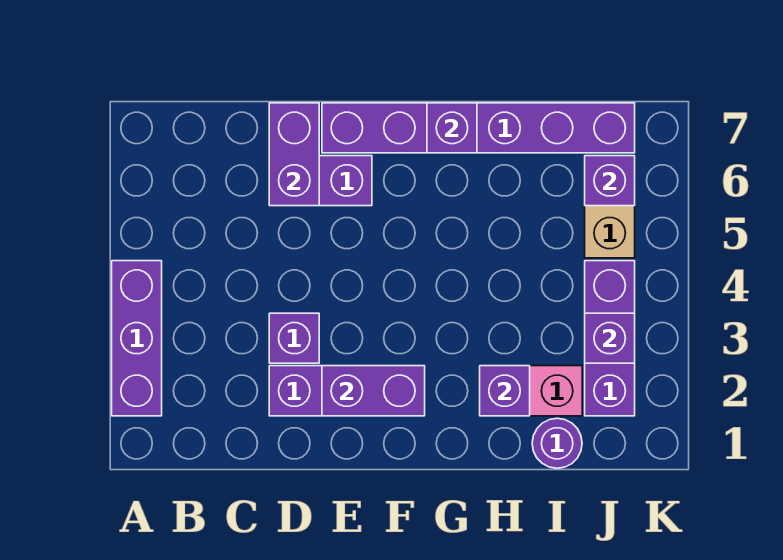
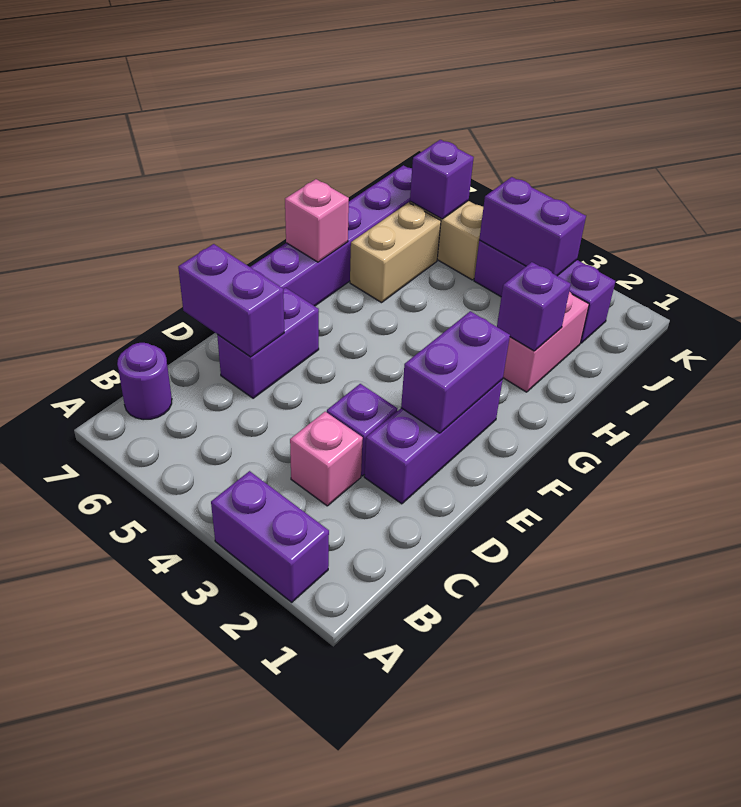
purple 1x3 brick [112,261,162,416] -> purple 1x2 brick [211,471,329,602]
none -> pink 1x1 brick [290,412,363,506]
purple 1x1 brick [427,103,477,153] -> pink 1x1 brick [285,179,349,262]
none -> tan 1x2 brick [350,203,441,303]
purple 1x1 round brick [532,418,582,468] -> purple 1x1 round brick moved to [117,343,172,420]
purple 1x1 brick [585,313,635,363] -> purple 1x2 brick [479,177,586,276]

